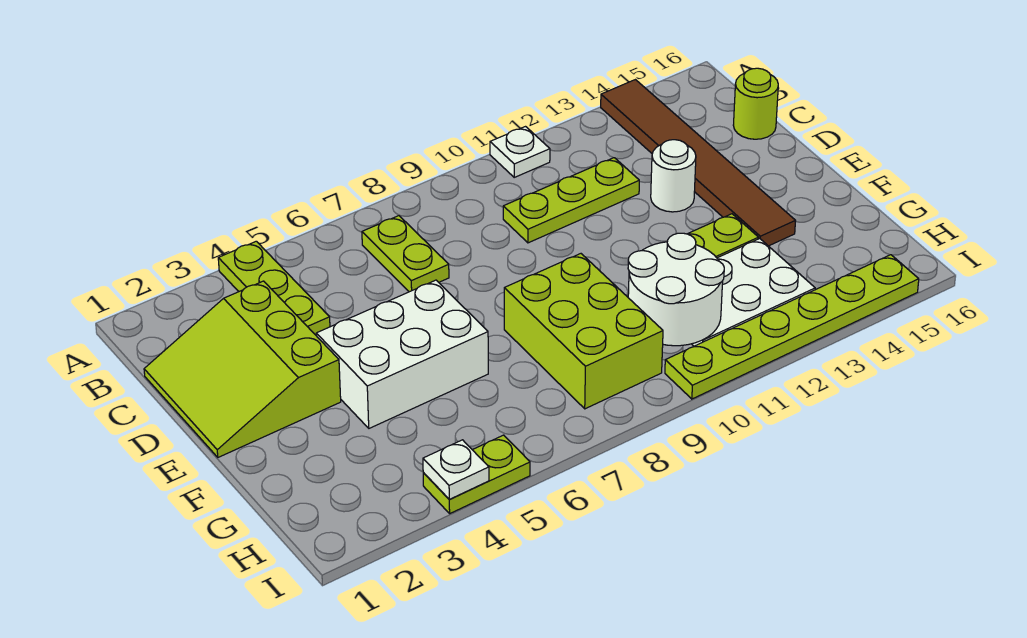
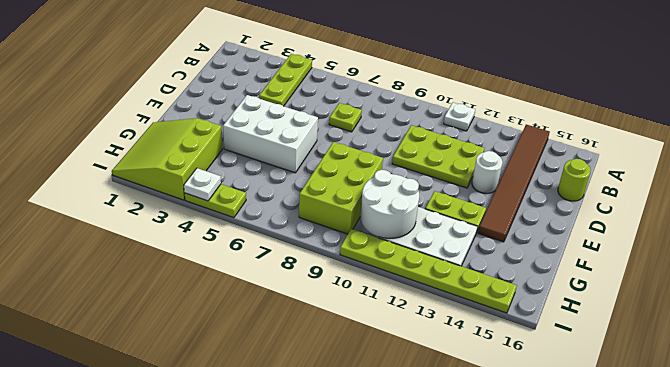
lime 1x2 plate [362,216,449,292] -> lime 1x1 plate [329,103,362,132]
lime 3x3 slope [144,281,341,457] -> lime 3x3 slope moved to [112,118,222,200]
lime 1x3 plate [503,158,639,243] -> lime 2x3 plate [392,125,484,188]

